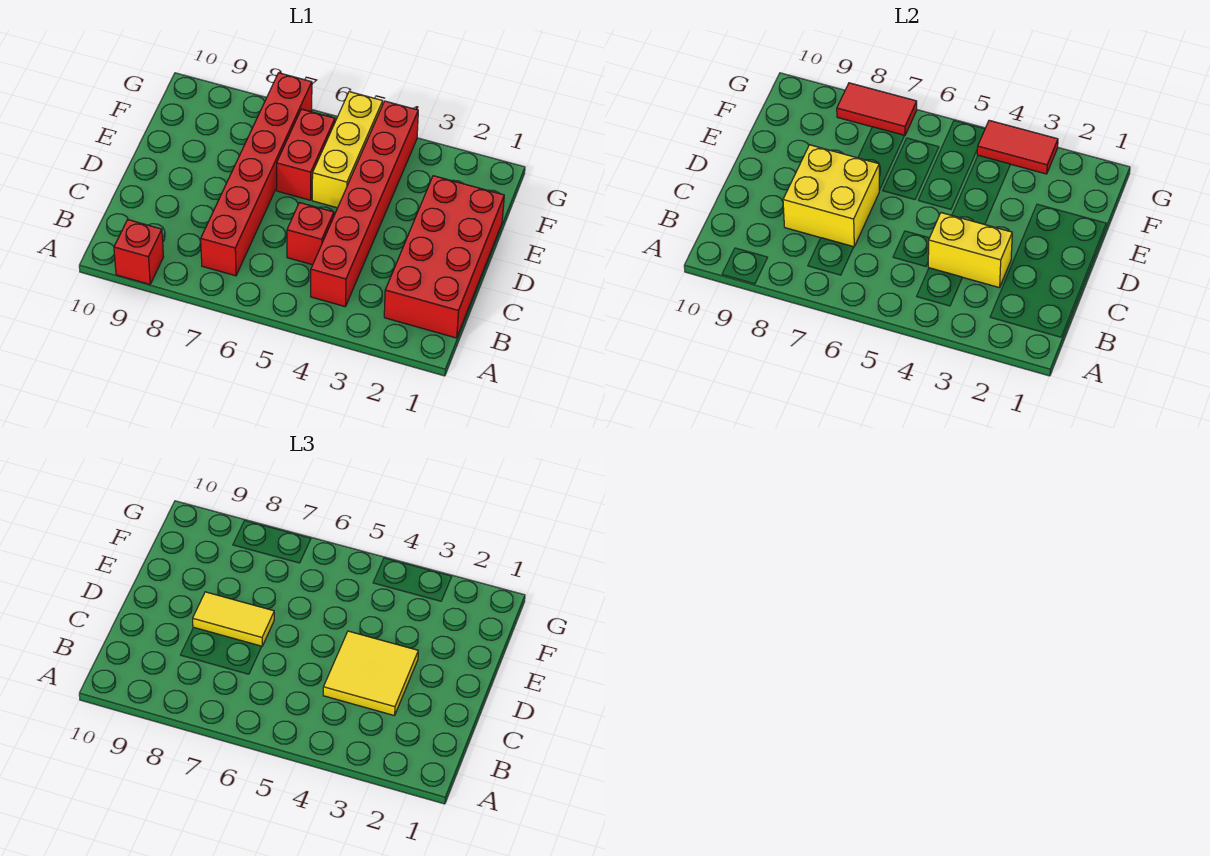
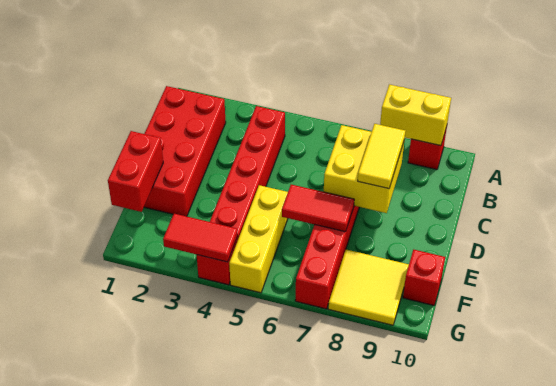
yellow 1x2 brick [928,213,1012,288] -> yellow 1x2 brick moved to [380,84,451,146]
yellow 2x2 tile [323,631,418,716] -> yellow 2x2 tile moved to [328,249,409,325]
red 1x1 brick [287,203,334,265] -> red 1x1 brick moved to [403,250,445,305]
yellow 1x2 tile [193,592,274,646] -> yellow 1x2 tile turned to [358,124,405,189]
red 1x2 brick [277,109,335,200] -> red 1x2 brick moved to [108,131,163,212]
red 1x2 tile [837,83,917,136] -> red 1x2 tile moved to [282,185,354,232]

